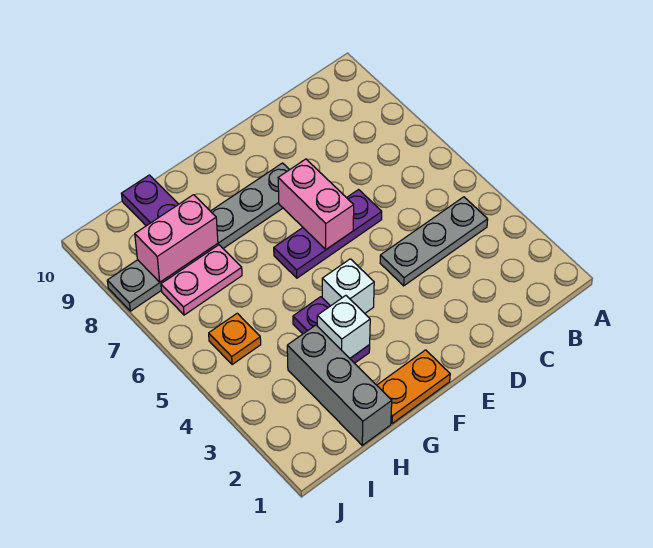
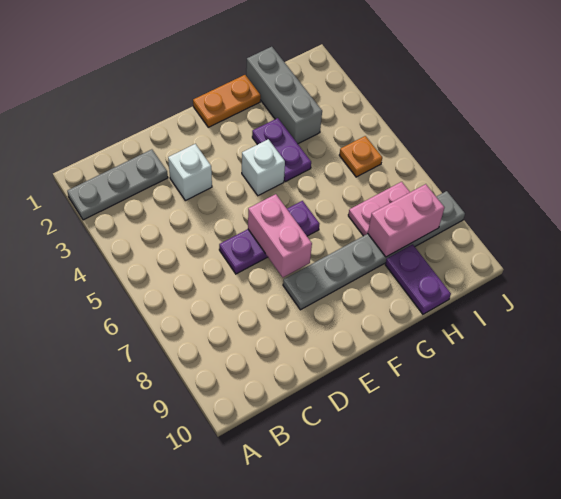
grey 1x3 plate [380,197,488,286] -> grey 1x3 plate moved to [67,149,168,220]
white 1x1 brick [317,296,370,358] -> white 1x1 brick moved to [168,144,212,201]

